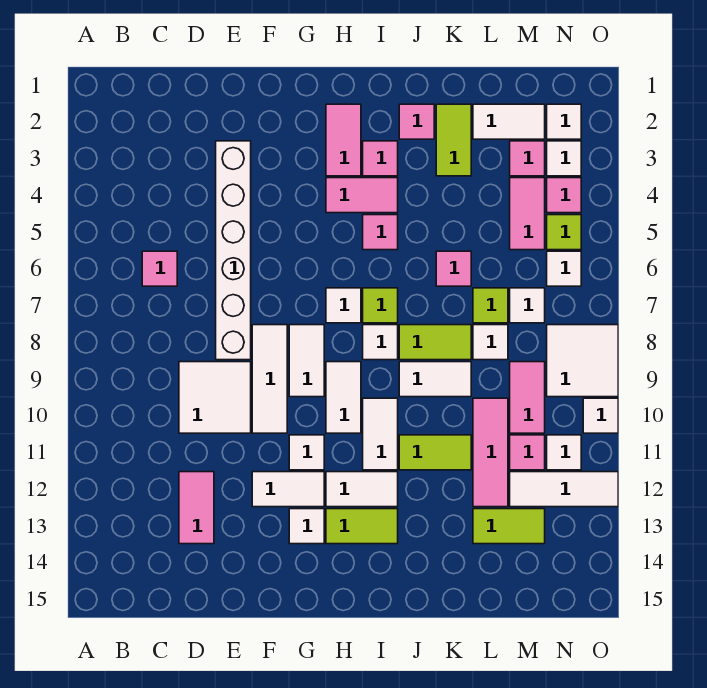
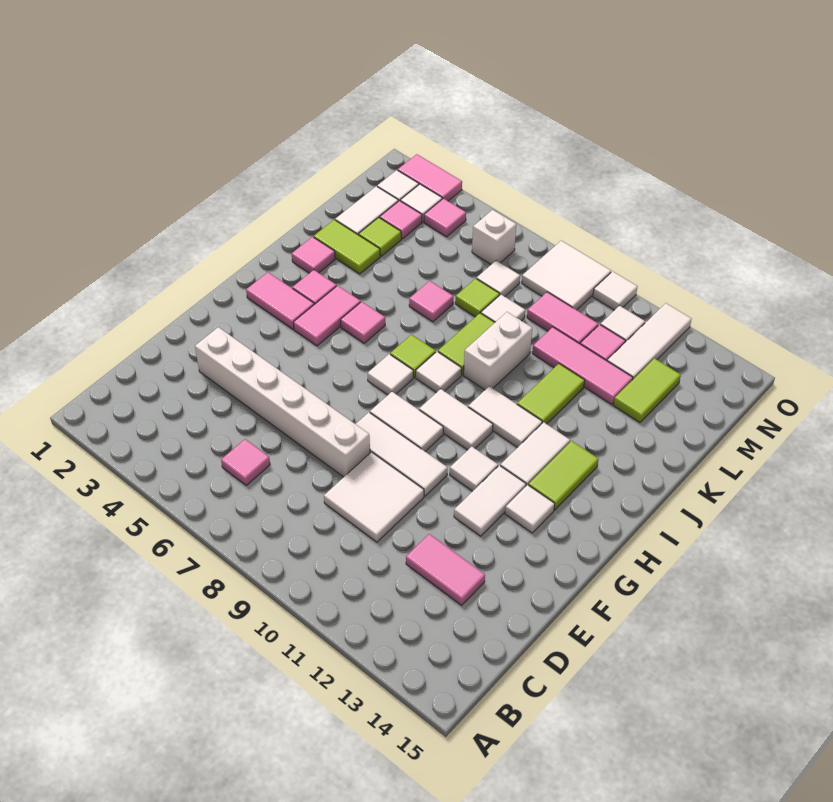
white 1x2 tile [399,362,471,397] -> white 1x2 brick [464,312,532,390]
pink 1x2 tile [510,178,545,250] -> pink 1x2 tile moved to [398,154,462,201]
lime 1x1 tile [547,215,581,250] -> lime 1x1 tile moved to [359,217,401,256]
white 1x1 tile [547,251,581,286] -> white 1x1 brick [472,210,516,264]

